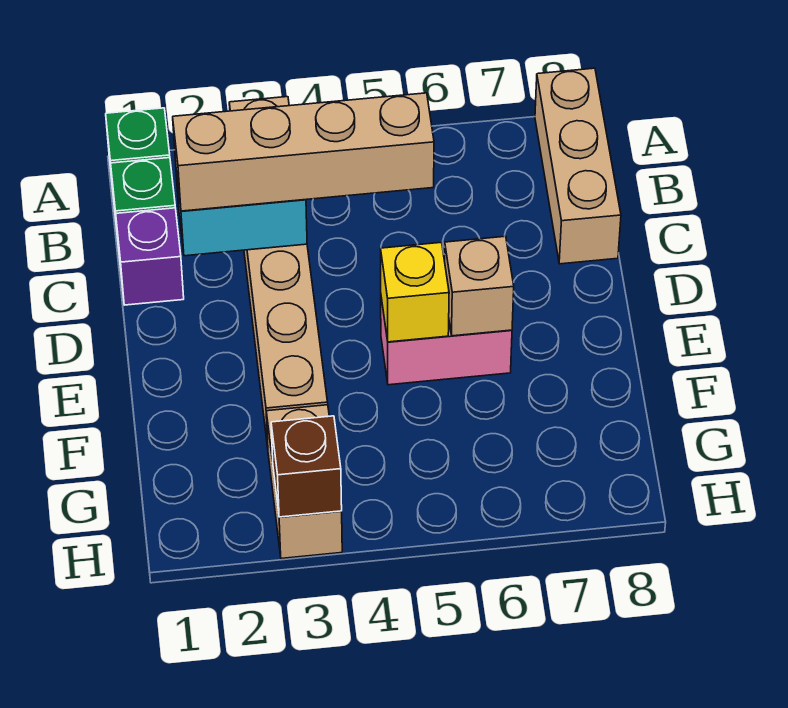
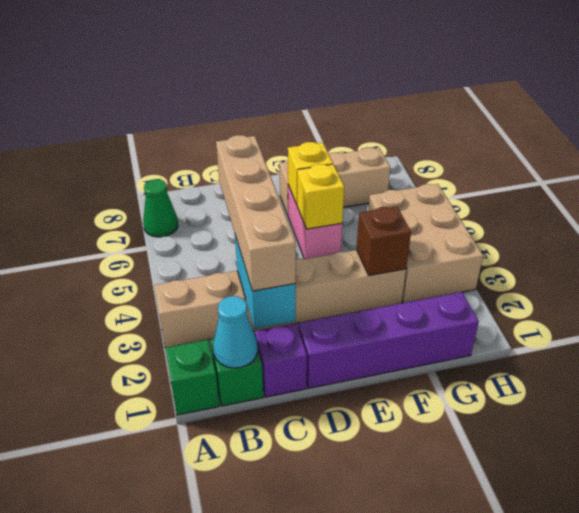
none -> green 1x1 cone [143,179,178,237]
tan 1x3 brick [535,68,621,264] -> tan 1x3 brick moved to [280,148,390,215]
none -> cyan 1x1 cone [213,296,258,368]
none -> purple 1x4 brick [298,292,479,388]
tan 1x1 brick [444,236,514,336] -> yellow 1x1 brick [288,142,333,205]
tan 1x2 brick [266,405,342,558] -> tan 2x3 brick [368,184,483,303]
brown 1x1 brick [271,416,342,517] -> brown 1x1 brick moved to [357,206,411,275]

